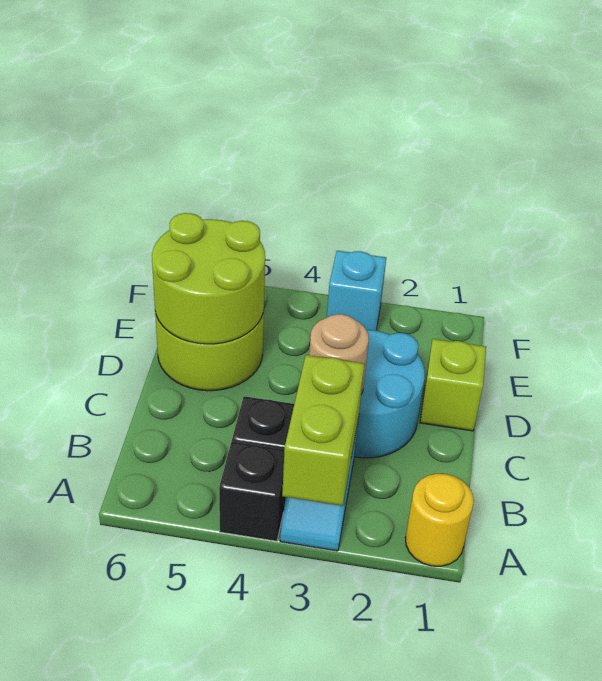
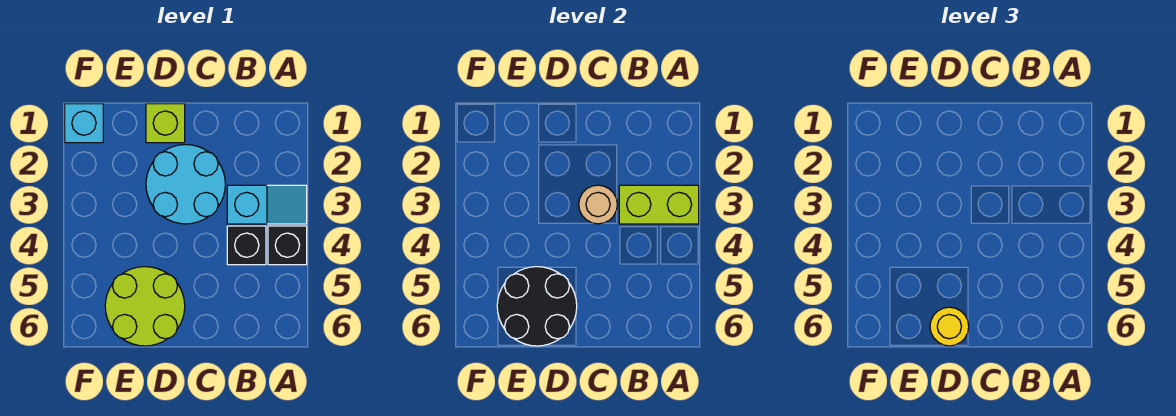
yellow 1x1 round brick [406,474,474,566] -> yellow 1x1 round brick moved to [930,307,969,346]
lime 2x2 round brick [152,213,265,344] -> black 2x2 round brick [497,267,577,346]
cyan 1x1 brick [327,251,386,331] -> cyan 1x1 brick moved to [65,104,103,143]

